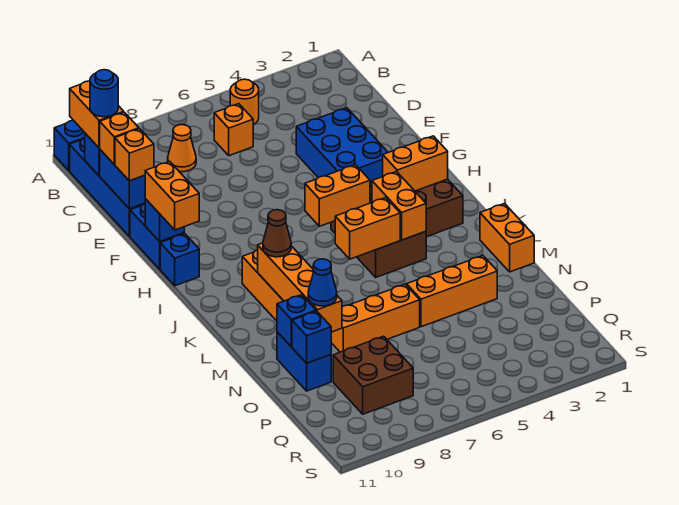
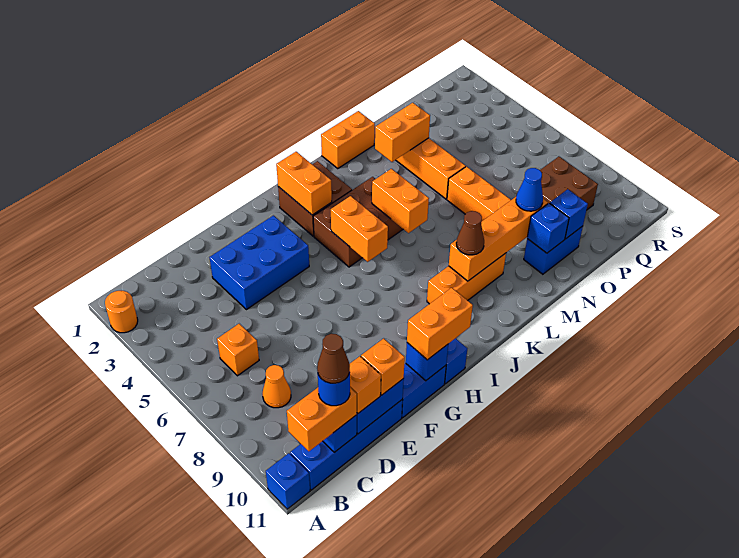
orange 1x1 round brick [230,79,259,124] -> orange 1x1 round brick moved to [105,291,138,333]
none -> brown 1x1 cone [317,334,350,383]
orange 1x2 brick [372,172,426,240] -> orange 1x2 brick moved to [375,103,430,162]

